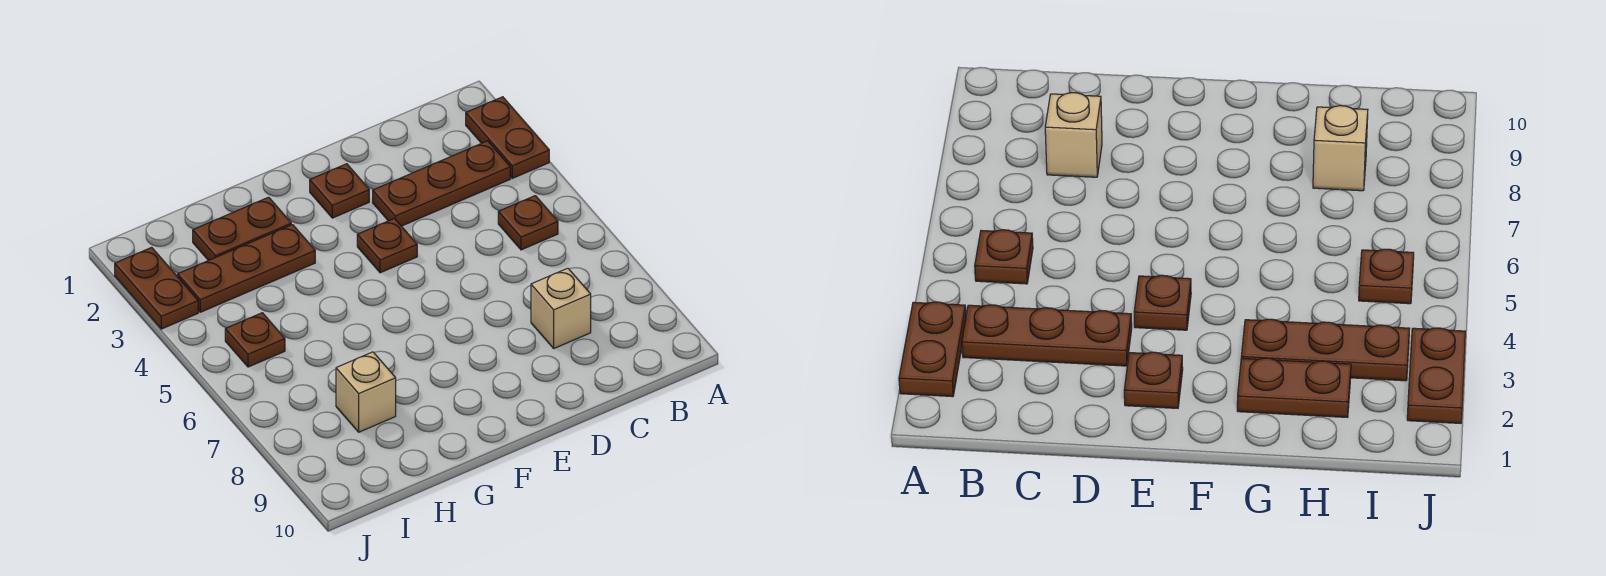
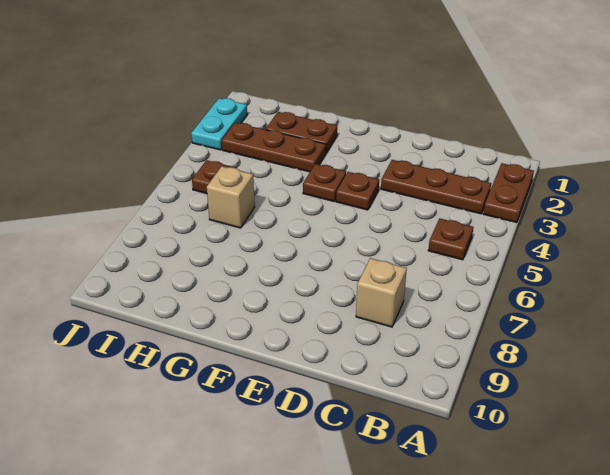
brown 1x1 plate [310,164,369,218] -> brown 1x1 plate moved to [303,164,346,201]
tan 1x1 brick [336,352,396,432] -> tan 1x1 brick moved to [207,166,255,228]
brown 1x2 plate [115,247,198,329] -> cyan 1x2 plate [191,98,247,150]

